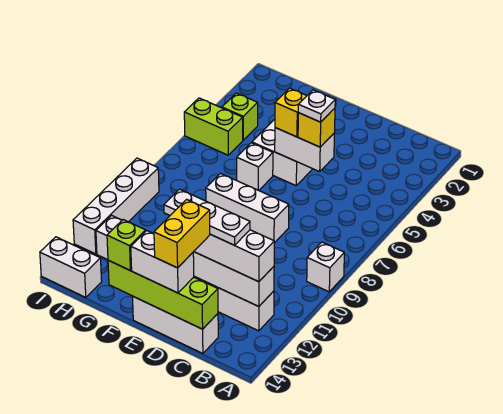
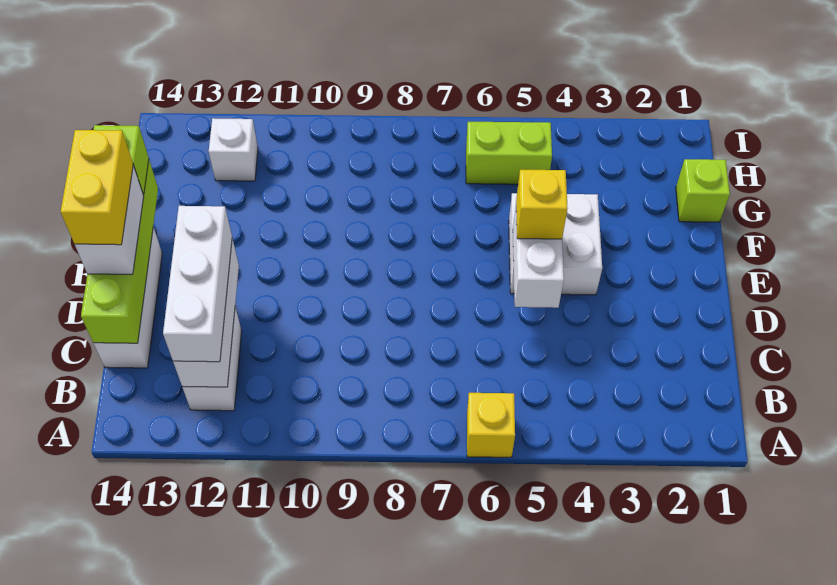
white 1x1 brick [307,242,344,292] -> none
white 1x3 plate [164,189,250,245] -> none
yellow 1x1 brick [298,108,335,147] -> yellow 1x1 brick moved to [467,393,515,457]
white 1x1 plate [298,90,335,122] -> none
white 1x3 brick [206,173,289,243] -> none
yellow 1x2 brick [154,199,210,268] -> yellow 1x2 brick turned to [61,130,133,245]
white 1x1 brick [237,143,273,190] -> none
lime 1x1 brick [222,93,258,140] -> lime 1x1 brick moved to [676,159,730,222]
lime 1x2 brick [184,98,243,155] -> lime 1x2 brick turned to [466,122,552,184]
white 1x2 brick [40,237,102,297] -> none
white 1x4 brick [73,158,159,254] -> none

